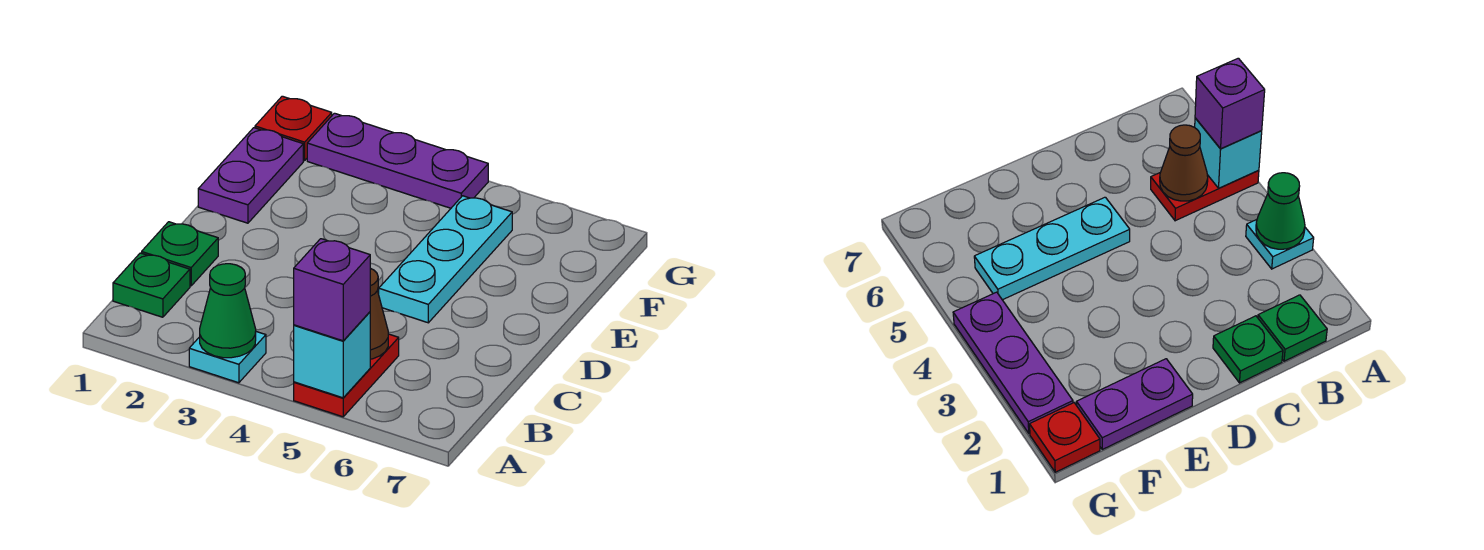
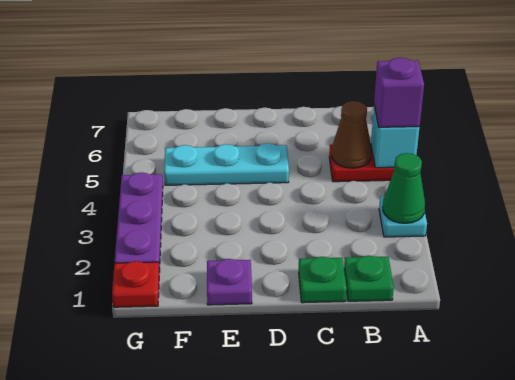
purple 1x2 plate [198,128,303,223] -> purple 1x1 plate [207,259,252,305]

